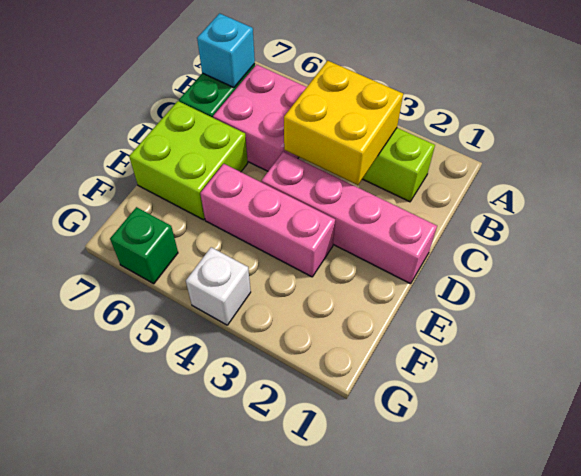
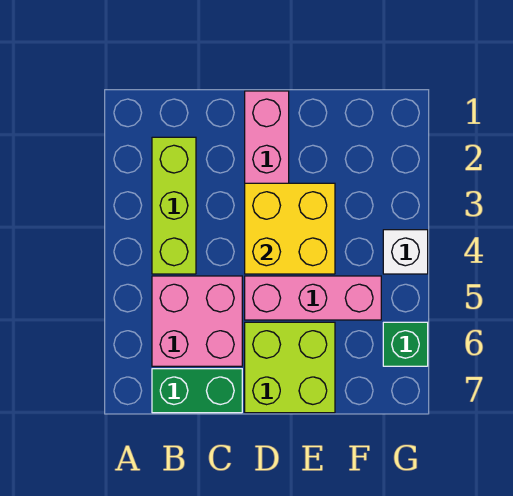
yellow 2x2 brick [284,61,403,185] -> yellow 2x2 brick moved to [245,183,335,274]
cyan 1x1 brick [197,13,255,88] -> none
pink 1x3 brick [200,164,335,277] -> pink 1x3 brick turned to [245,276,381,320]

